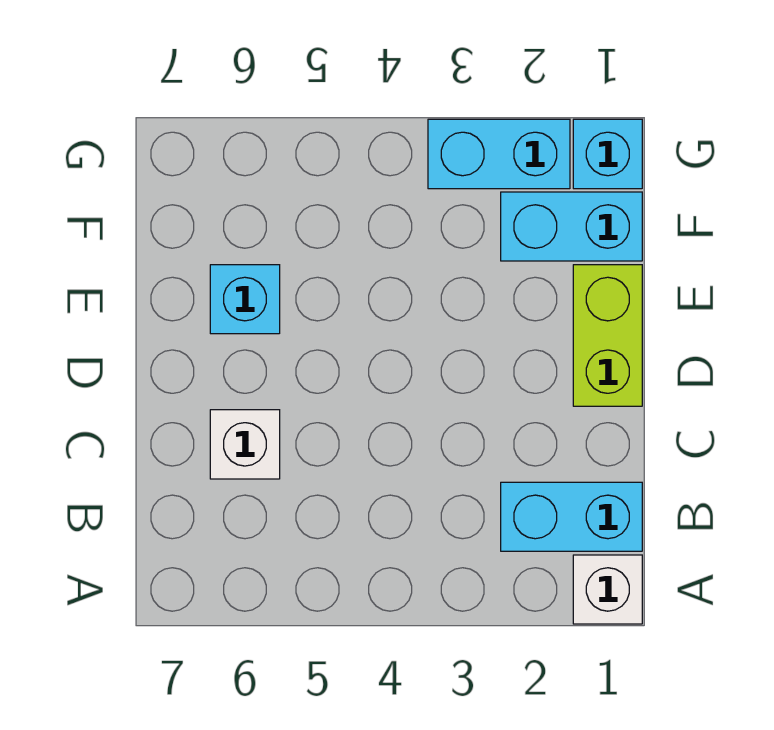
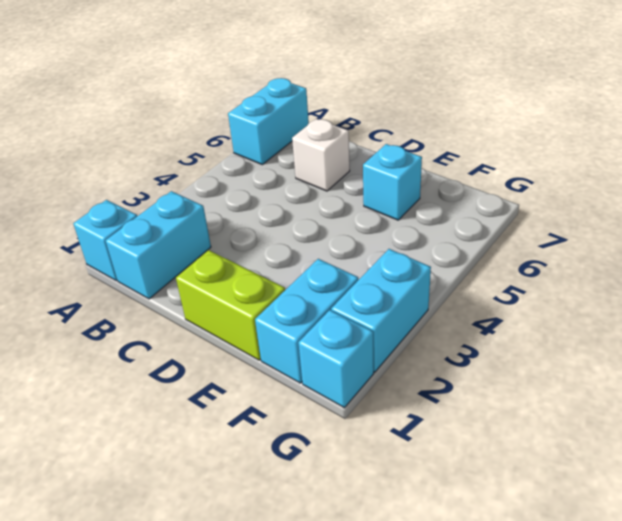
white 1x1 brick [573,555,642,624] -> cyan 1x1 brick [73,200,137,281]
none -> cyan 1x2 brick [228,78,309,165]

